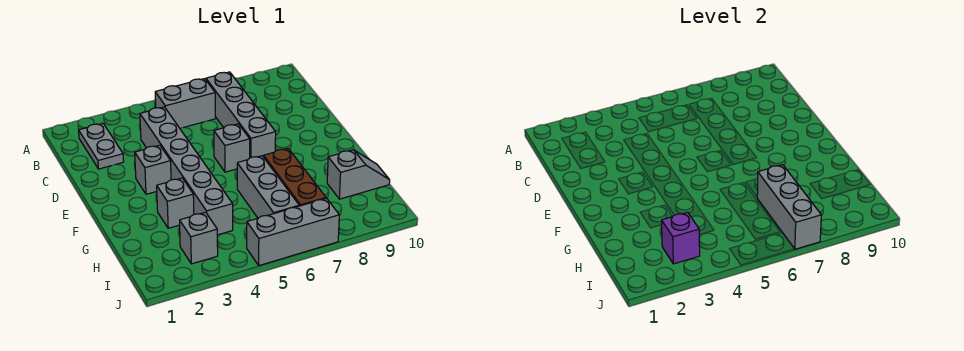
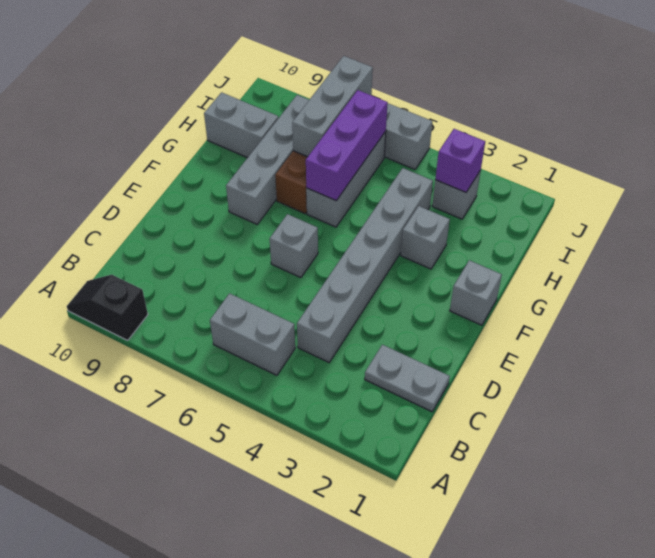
none -> black 1x2 slope [67,275,148,340]
grey 1x2 plate [79,123,124,169] -> grey 1x2 plate turned to [365,345,450,412]
grey 1x4 brick [206,72,276,158] -> grey 1x4 brick moved to [226,95,309,224]
grey 1x1 brick [135,145,171,194] -> grey 1x1 brick moved to [450,260,502,325]
none -> purple 1x3 brick [306,90,388,201]
grey 1x2 slope [327,150,390,199] -> grey 1x2 brick [204,92,278,158]

